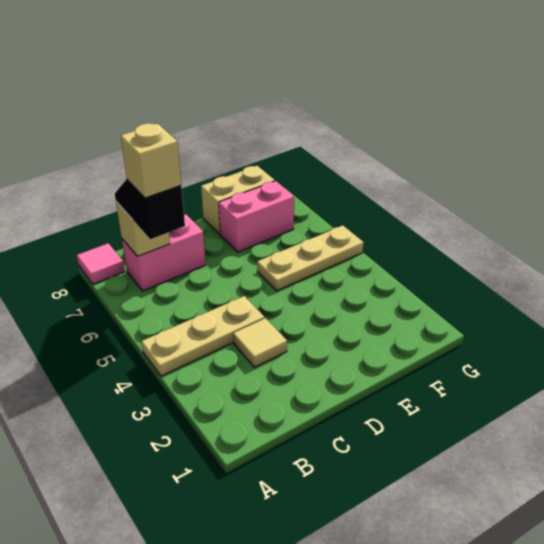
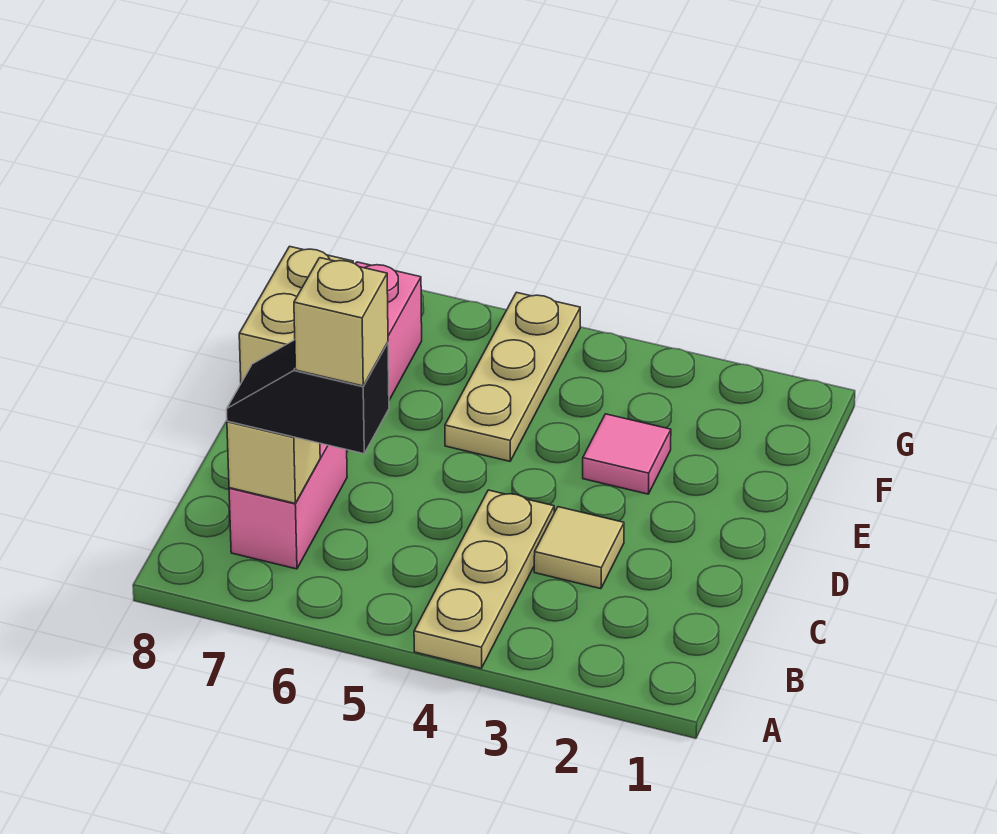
pink 1x1 tile [77,243,125,284] -> pink 1x1 tile moved to [583,414,671,494]

